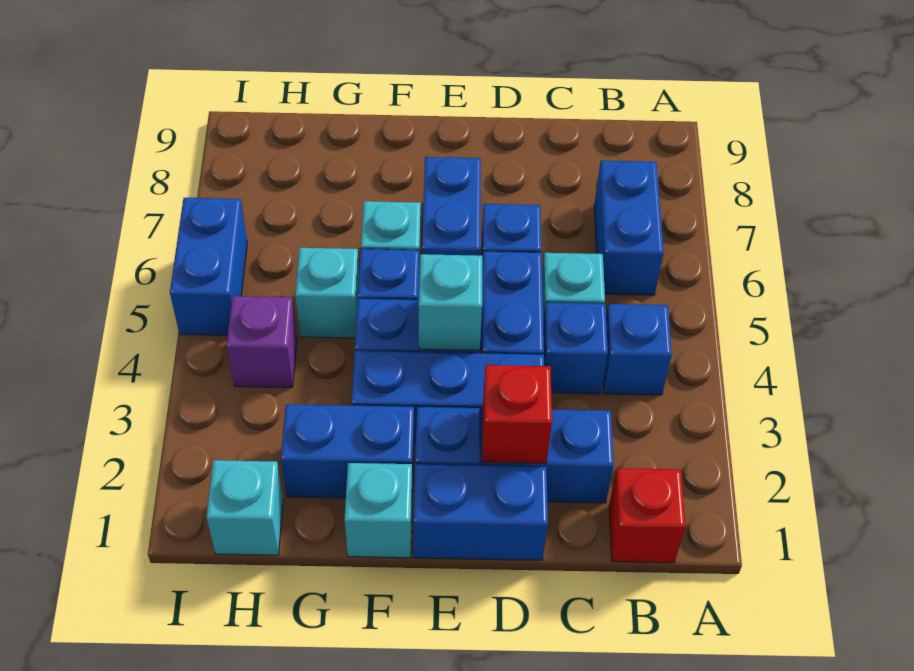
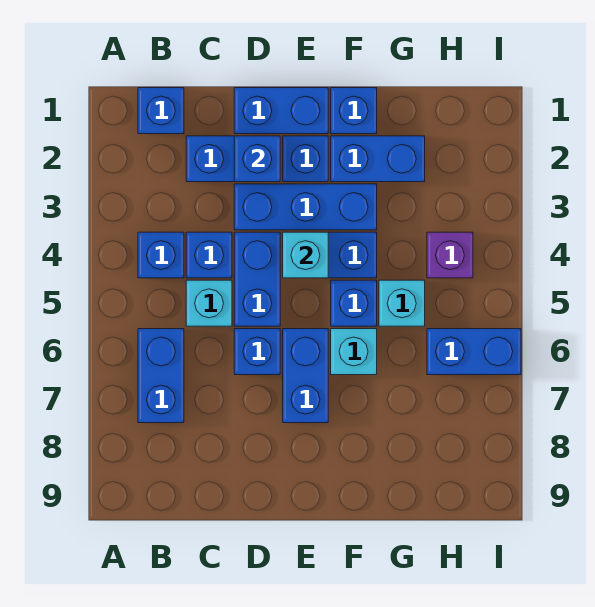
red 1x1 brick [609,468,685,563] -> blue 1x1 brick [138,88,184,134]
red 1x1 brick [483,365,552,464] -> blue 1x1 brick [234,136,280,182]
cyan 1x1 brick [344,463,412,558] -> blue 1x1 brick [331,88,377,134]
cyan 1x1 brick [206,460,283,555] -> none
blue 1x2 brick [170,198,247,335] -> blue 1x2 brick turned to [427,329,521,375]

